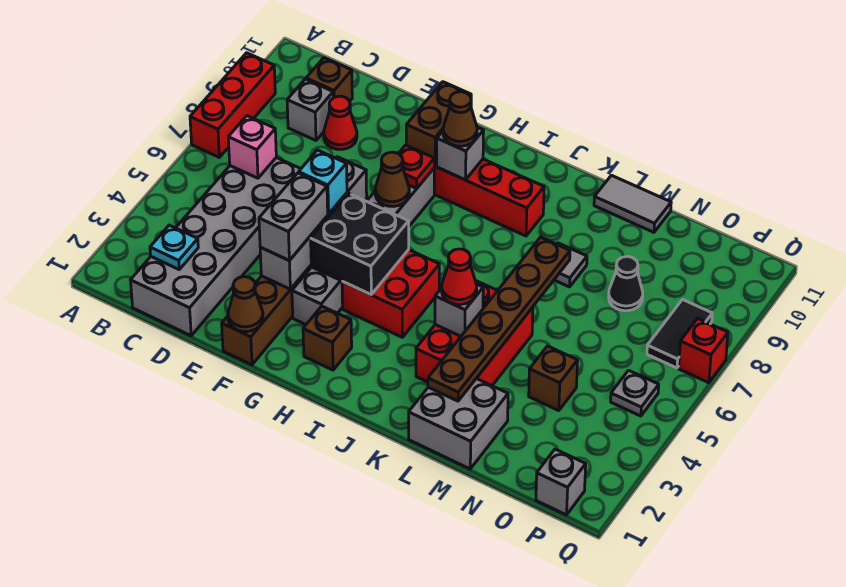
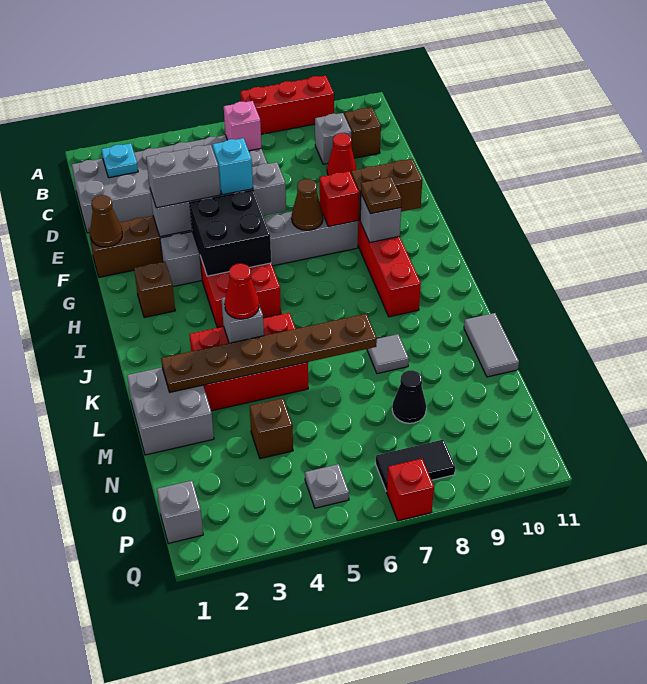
red 1x1 plate [398,145,434,188] -> red 1x1 brick [319,171,359,227]
brown 1x1 cone [443,92,477,146] -> brown 1x1 plate [361,177,402,214]

